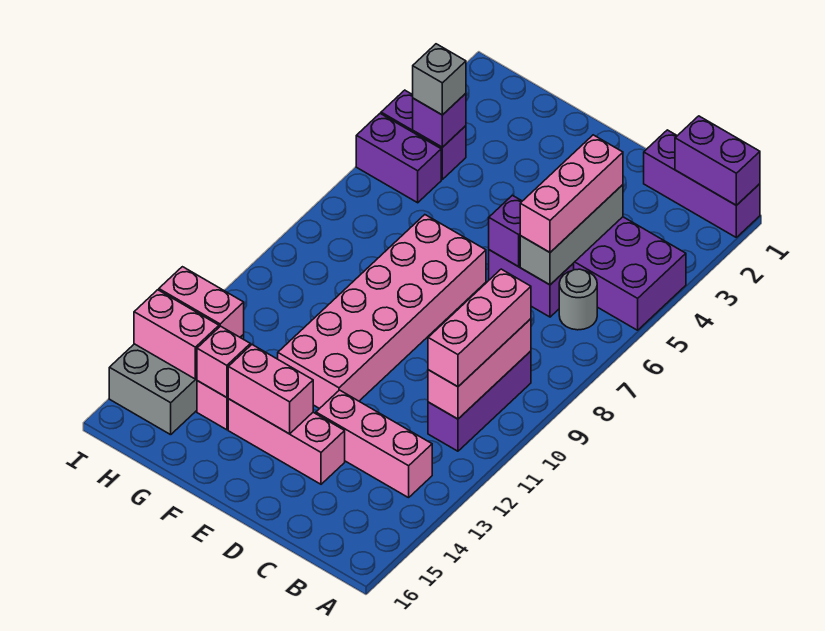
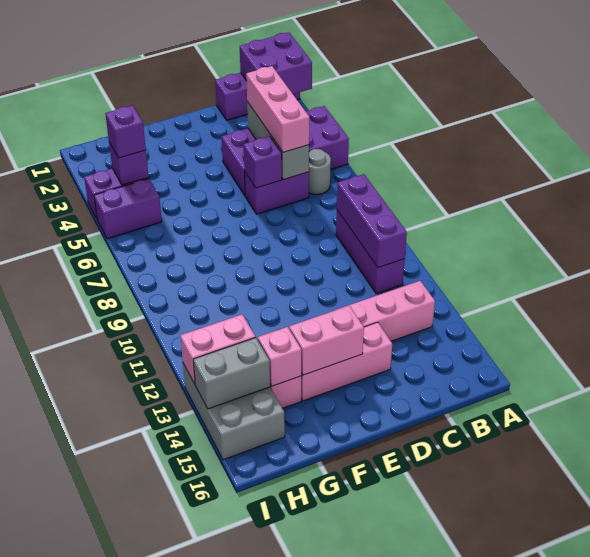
purple 1x2 brick [675,116,760,205] -> purple 2x2 brick [240,32,312,94]
pink 1x3 brick [428,319,531,419] -> purple 1x3 brick [337,174,407,268]
pink 1x3 brick [428,269,531,387] -> none
pink 2x6 brick [278,215,486,409] -> none
grey 1x1 brick [413,44,466,115] -> purple 1x1 brick [105,105,146,158]
pink 1x2 brick [134,290,219,379] -> grey 1x2 brick [193,338,270,409]

